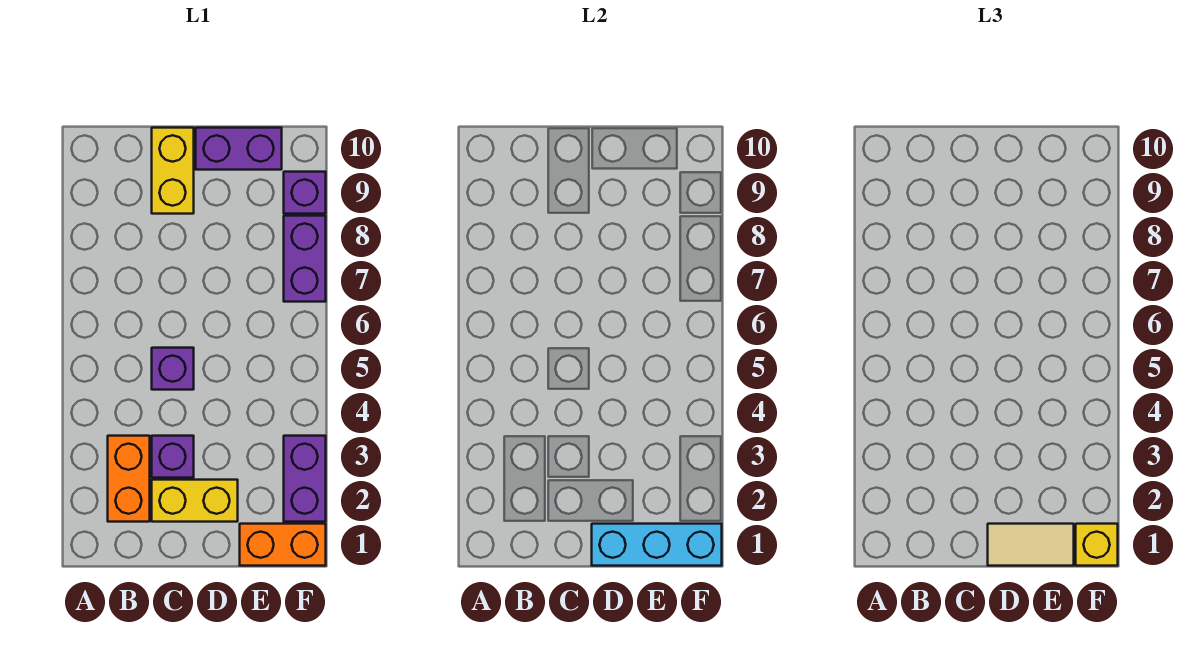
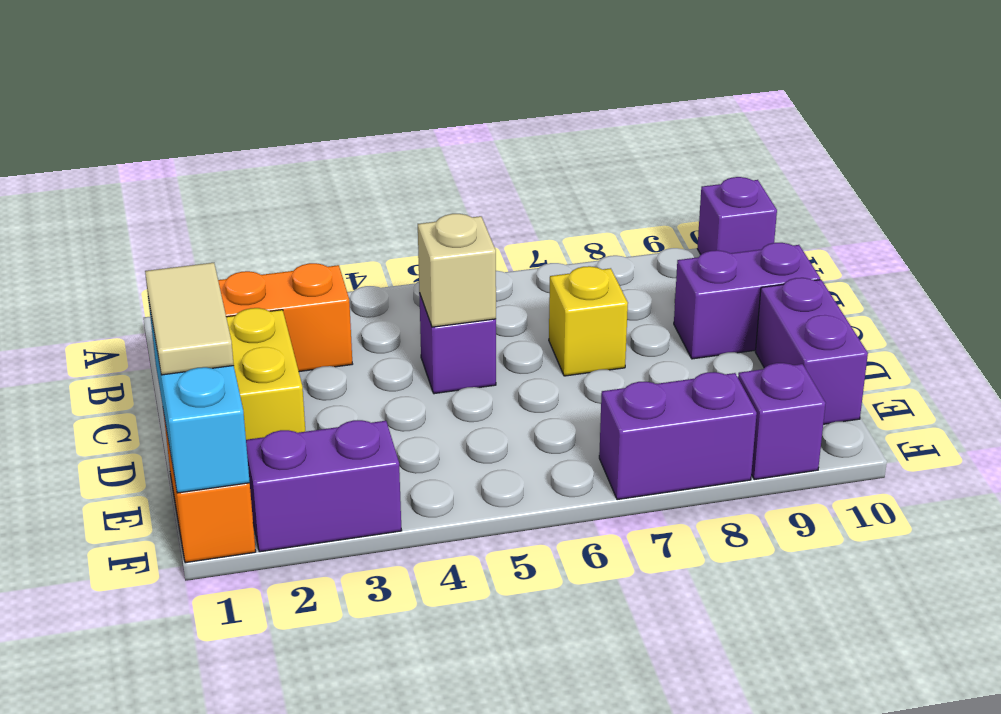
purple 1x1 brick [152,436,194,478] -> purple 1x1 brick moved to [697,177,777,254]
none -> tan 1x1 brick [418,214,496,327]
yellow 1x2 brick [152,128,194,214] -> purple 1x2 brick [674,243,820,359]
yellow 1x1 brick [1076,524,1118,566] -> yellow 1x1 brick moved to [549,266,628,376]

